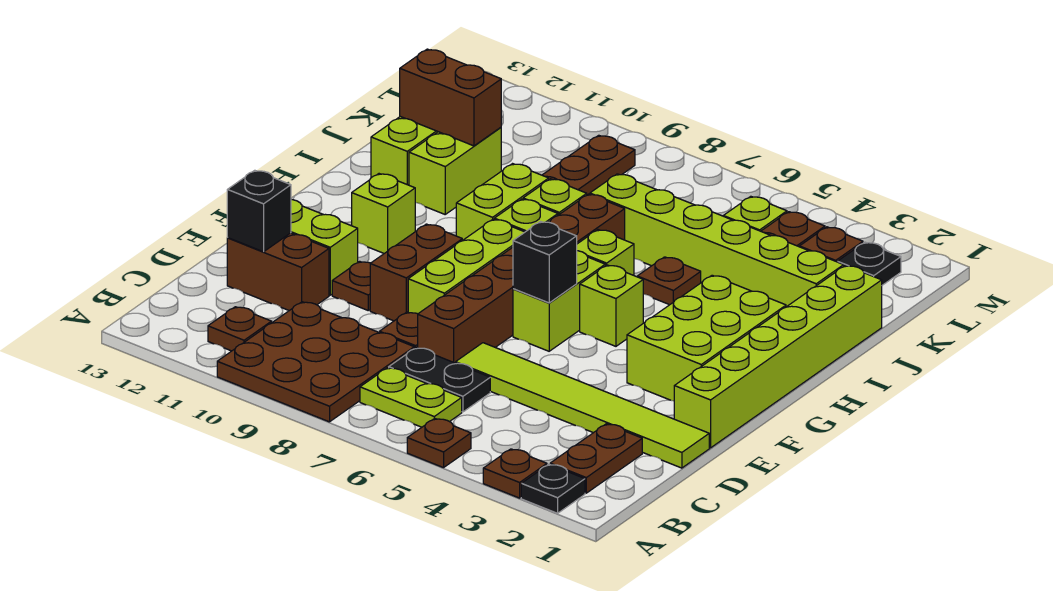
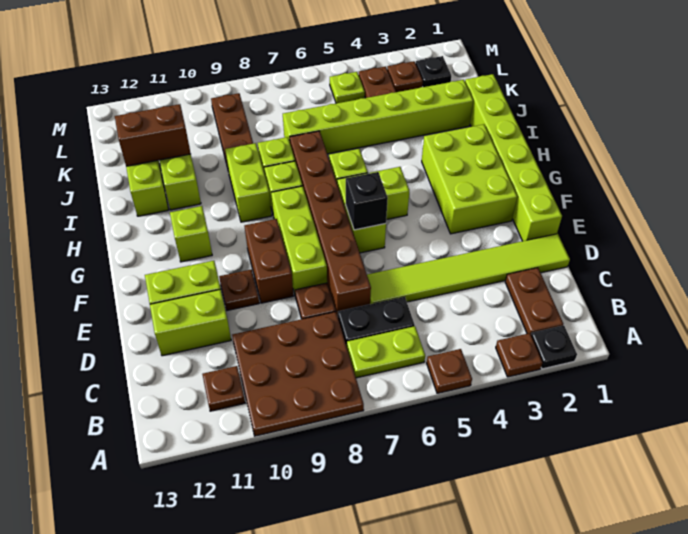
brown 1x2 brick [227,233,329,311] -> lime 1x2 brick [150,289,231,356]
black 1x1 brick [227,170,291,252] -> none
brown 1x1 plate [637,257,701,305] -> none

